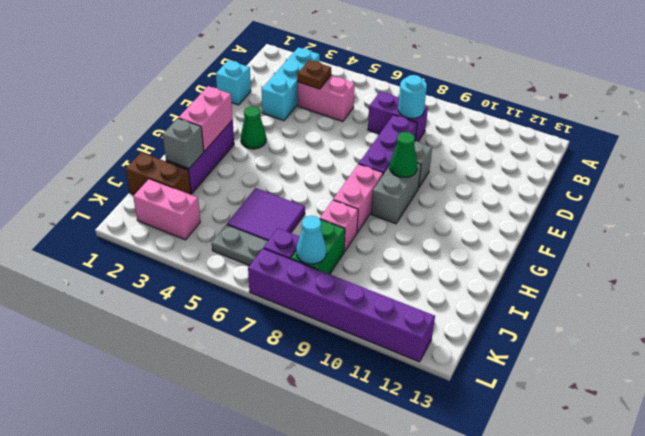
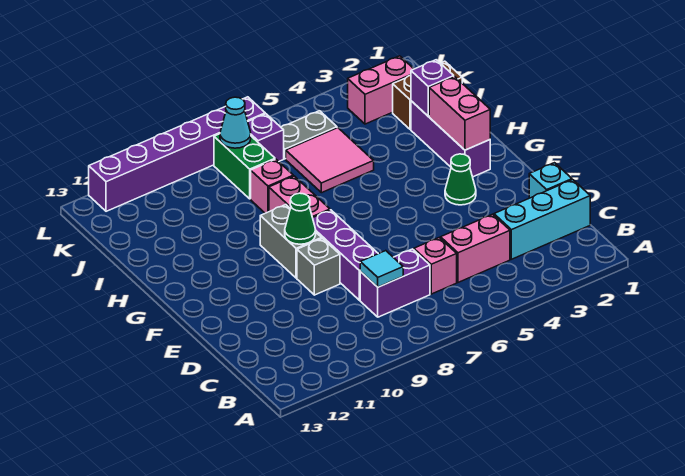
cyan 1x3 brick [262,47,320,121] -> cyan 1x3 brick turned to [494,180,590,259]
brown 1x1 plate [297,60,331,89] -> none
none -> pink 1x1 brick [414,238,457,294]
cyan 1x1 round brick [398,75,427,118] -> cyan 1x1 tile [360,251,403,287]
grey 1x1 brick [163,118,204,169] -> purple 1x1 brick [411,60,454,116]
purple 2x2 tile [227,188,305,241] -> pink 2x2 tile [286,128,374,193]

